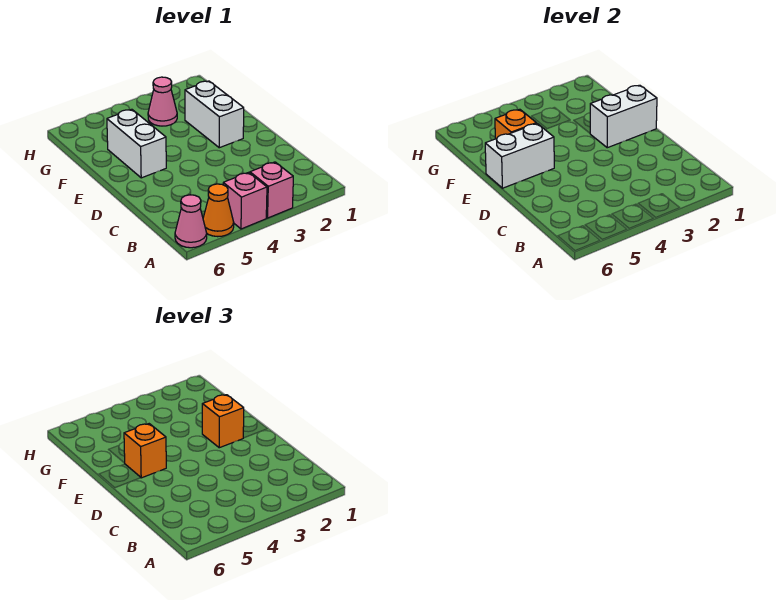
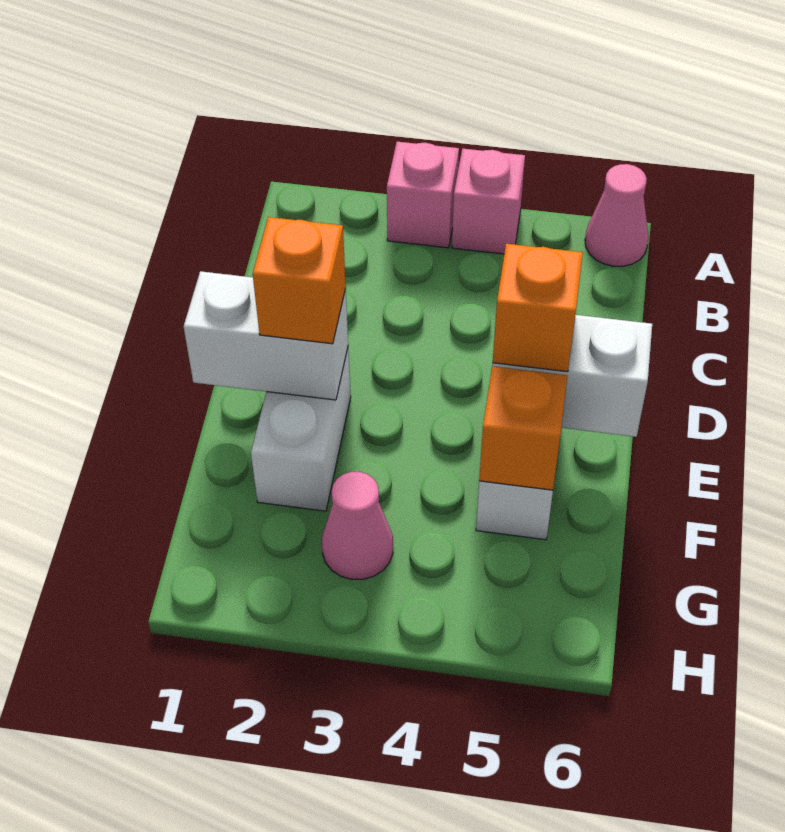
orange 1x1 cone [203,184,234,237] -> none

